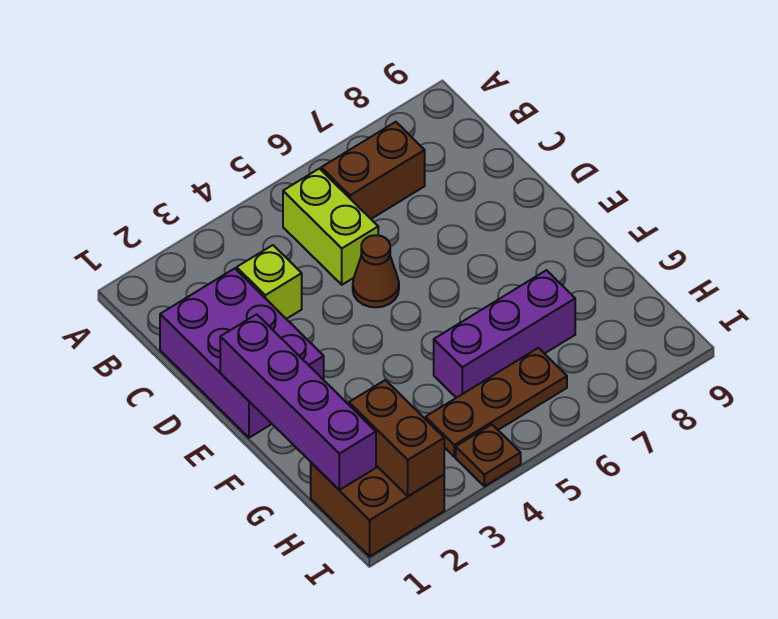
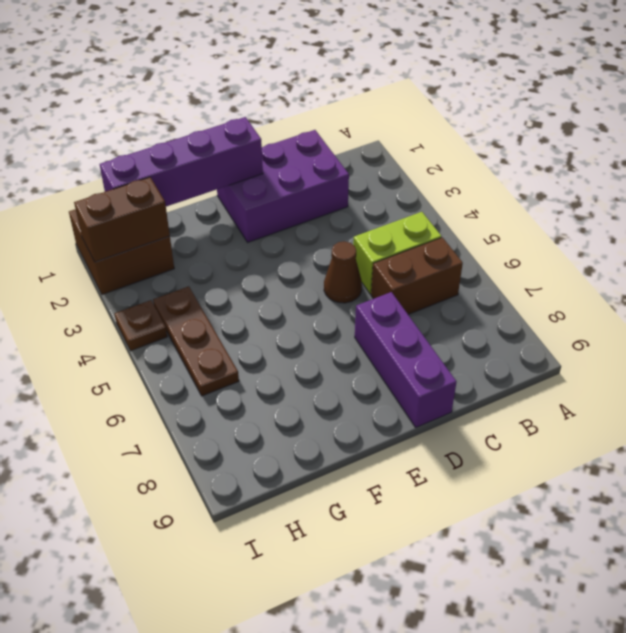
brown 1x2 brick [321,122,425,219] -> brown 1x2 brick turned to [371,237,463,314]
lime 1x1 brick [237,245,302,319] -> none
purple 1x3 brick [434,270,575,398] -> purple 1x3 brick moved to [355,292,456,427]

